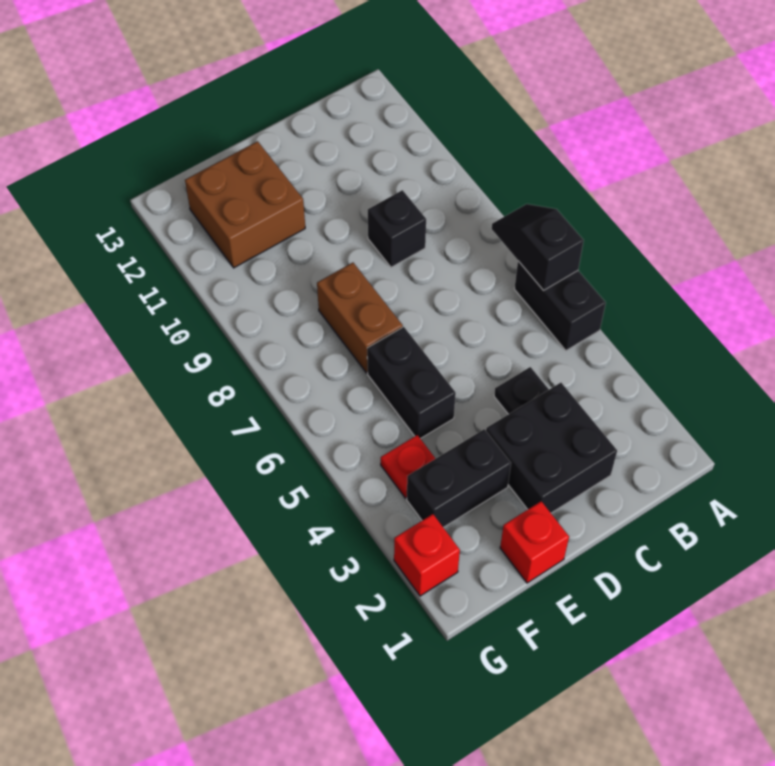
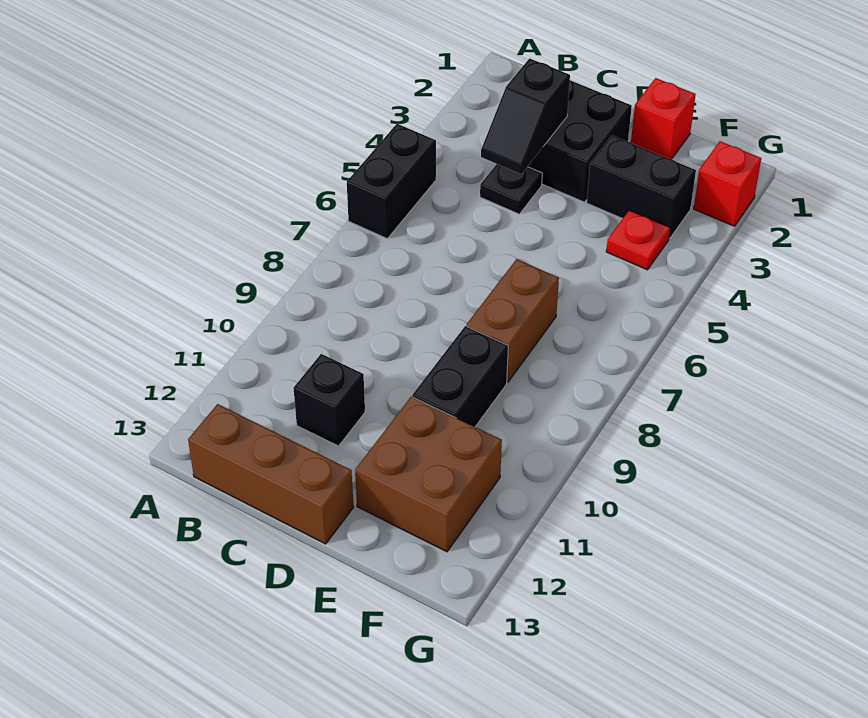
black 1x2 slope [492,204,584,290] -> black 1x2 slope moved to [481,58,570,174]
none -> brown 1x3 brick [188,404,353,544]
black 1x1 brick [368,190,426,267] -> black 1x1 brick moved to [294,354,365,446]
black 1x2 brick [367,327,456,439] -> black 1x2 brick moved to [412,326,508,427]

